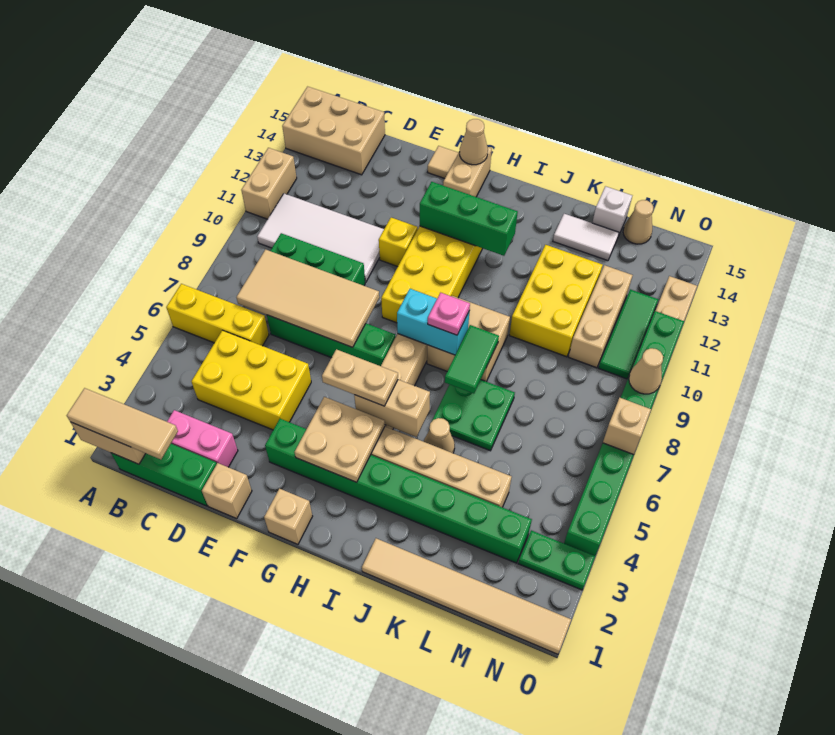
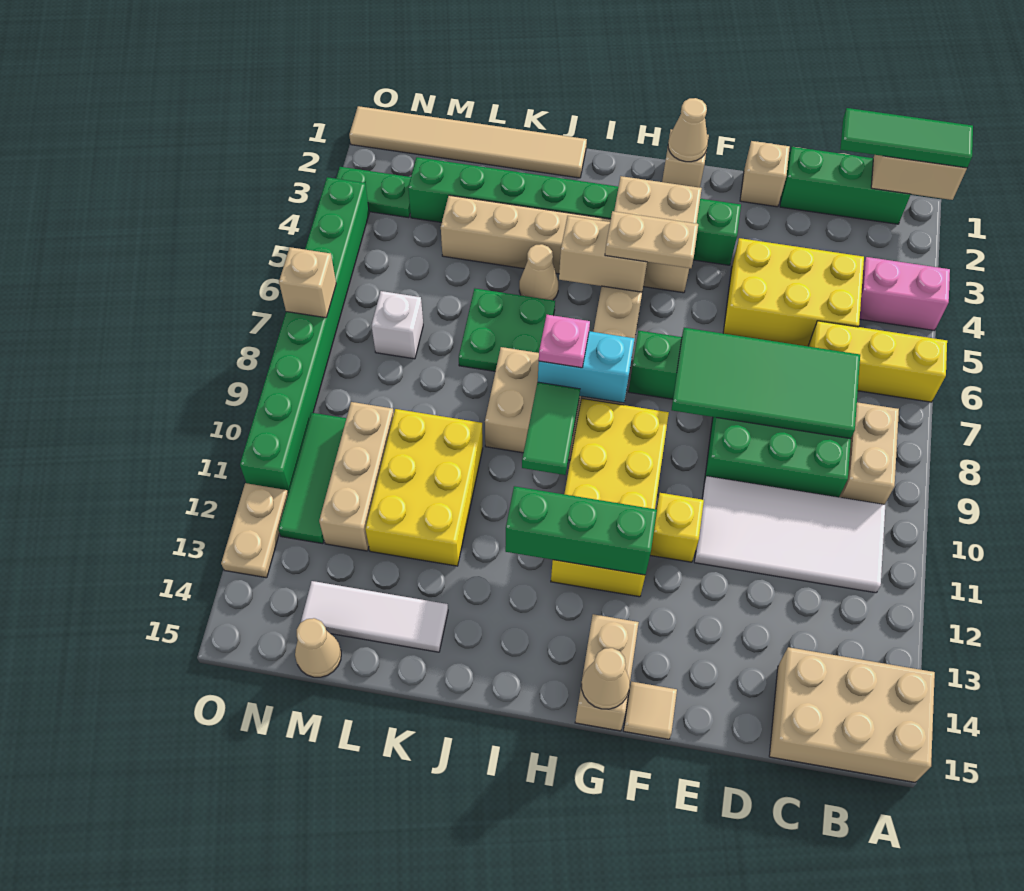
tan 1x3 tile [67,388,178,459] -> green 1x3 tile [840,108,973,168]
tan 1x2 brick [241,148,297,219] -> tan 1x2 brick moved to [839,402,899,505]
pink 1x2 brick [167,410,238,467] -> pink 1x2 brick moved to [860,257,950,331]
tan 2x4 tile [236,249,379,347] -> green 2x4 tile [671,328,860,439]
green 1x2 tile [445,325,499,394] -> green 1x2 tile moved to [522,382,580,475]
white 1x2 tile [553,214,619,261] -> white 1x3 tile [301,581,448,652]
white 1x1 brick [592,186,632,236] -> white 1x1 brick moved to [372,291,423,359]
tan 1x1 cone [629,348,663,394] -> tan 1x1 cone moved to [668,98,708,162]

